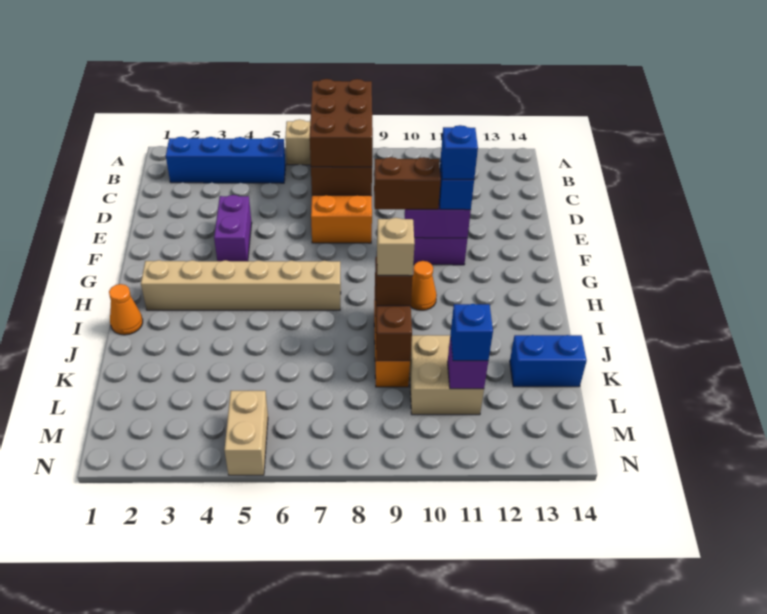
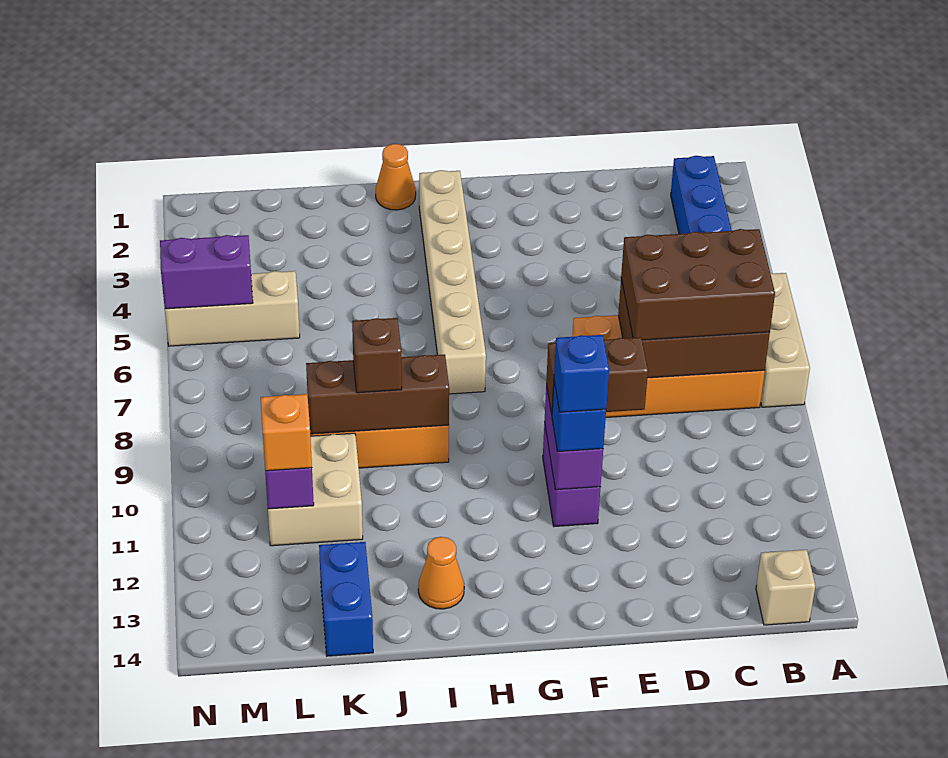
purple 1x2 brick [214,195,252,261] -> purple 1x2 brick moved to [160,235,253,309]
brown 1x2 brick [374,157,441,210] -> brown 1x2 brick turned to [546,337,648,415]
orange 1x1 cone [411,261,437,310] -> orange 1x1 cone moved to [418,537,464,609]
tan 1x1 brick [377,218,415,276] -> tan 1x1 brick moved to [756,550,815,625]
blue 1x1 brick [451,304,493,361] -> orange 1x1 brick [261,394,312,471]
tan 1x2 brick [224,391,268,475] -> tan 1x3 brick [165,271,300,346]

